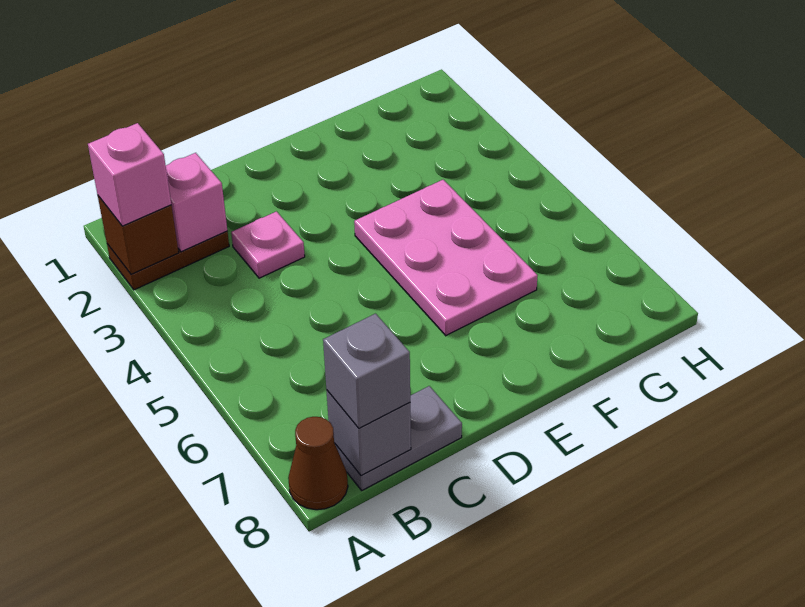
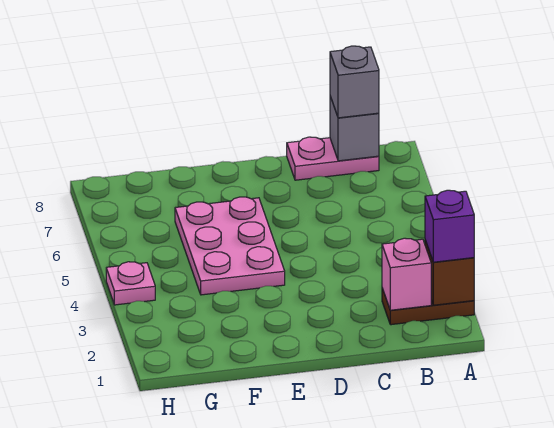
pink 1x1 brick [88,123,171,226] -> purple 1x1 brick [425,190,474,262]
brown 1x1 cone [288,417,348,510] -> none
grey 1x2 plate [335,386,462,490] -> pink 1x2 plate [287,137,379,180]
pink 1x1 plate [231,211,305,278] -> pink 1x1 plate moved to [106,262,155,305]

